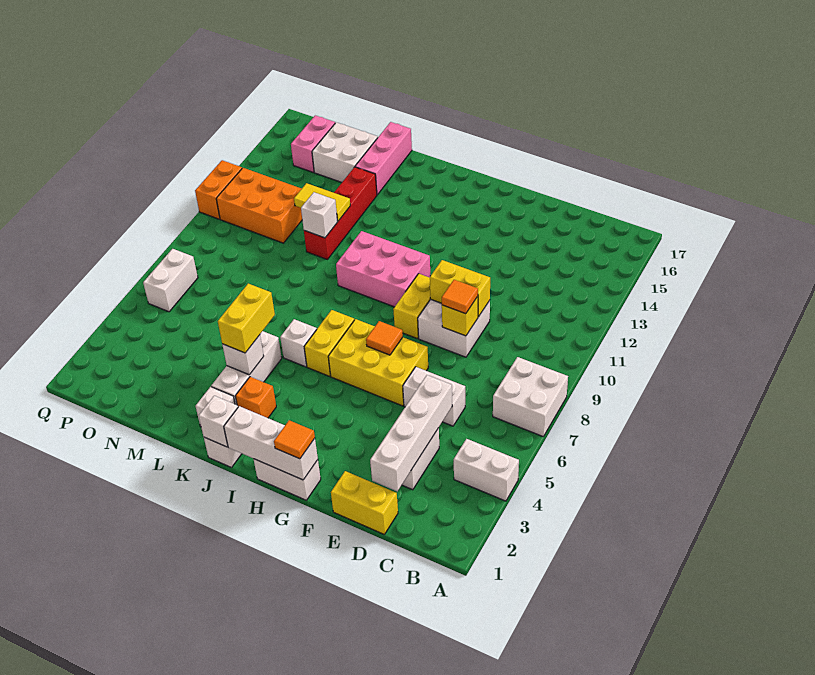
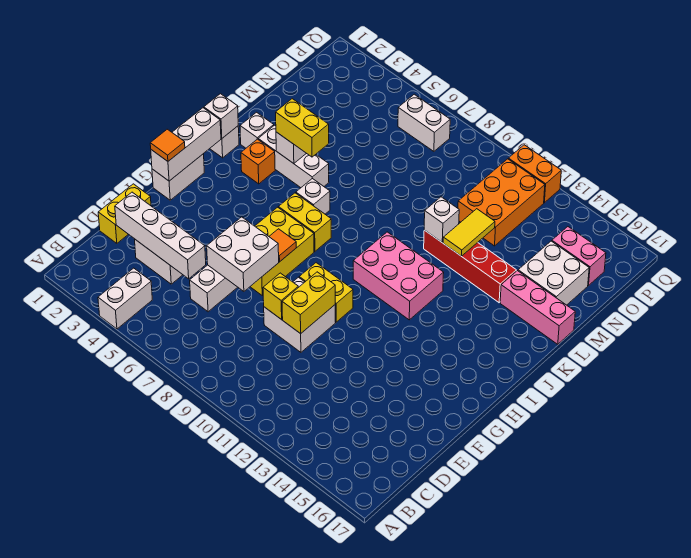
white 2x2 brick [493,357,568,436] -> white 2x2 brick moved to [207,217,279,291]
orange 1x1 tile [442,280,478,314] -> none
pink 2x3 brick [336,231,430,307] -> pink 2x3 brick turned to [353,232,444,320]

